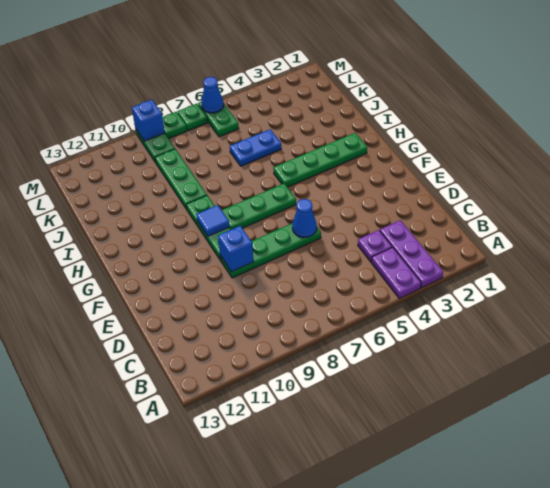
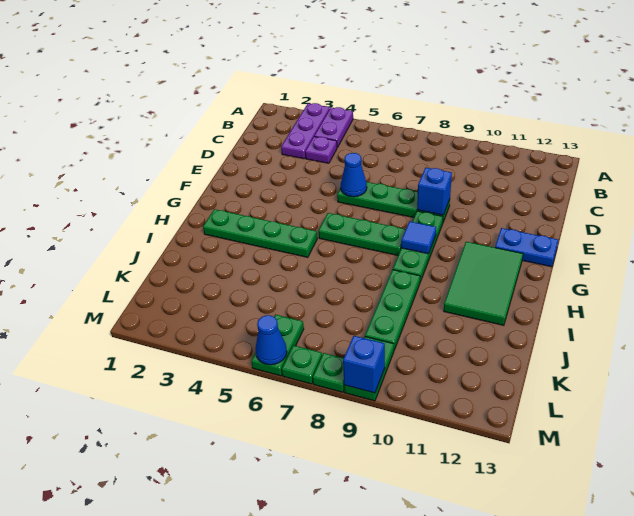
none -> green 2x3 tile [444,242,523,325]
blue 1x2 plate [230,129,281,166] -> blue 1x2 plate moved to [495,228,558,267]

